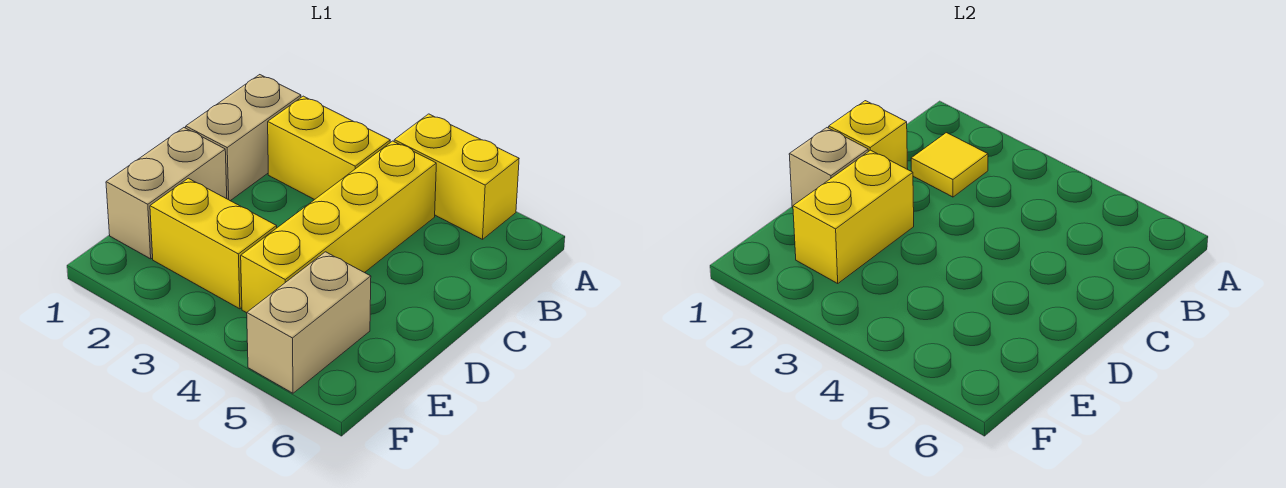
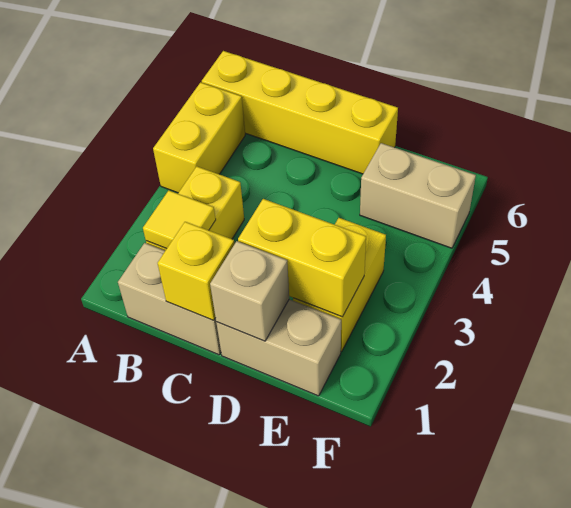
yellow 1x4 brick [241,141,436,313] -> yellow 1x4 brick moved to [202,51,398,174]

